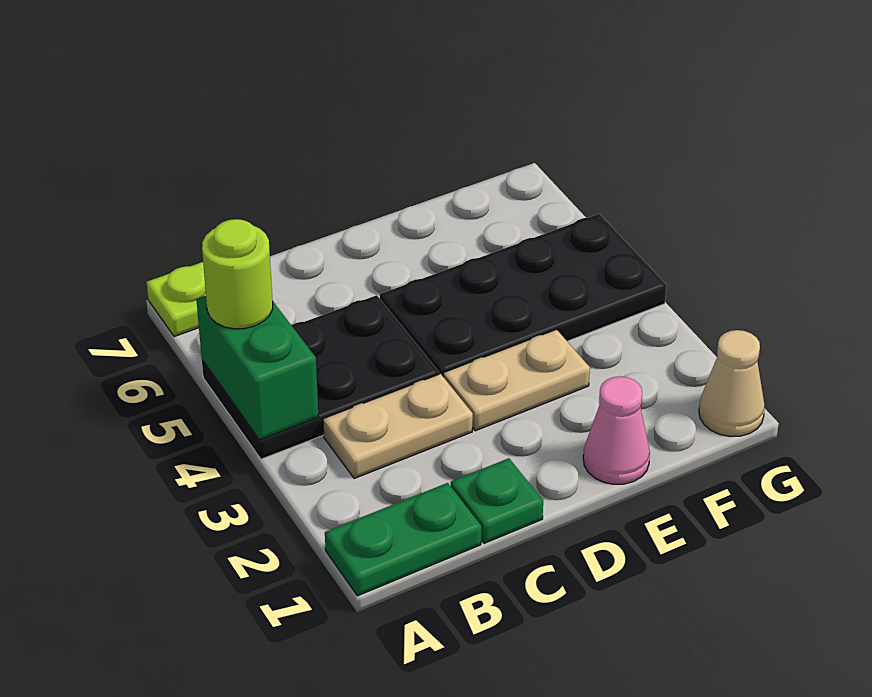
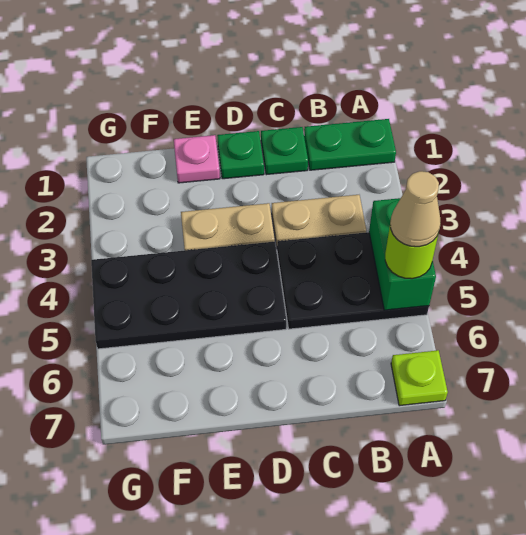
none -> green 1x1 plate [217,131,264,179]
pink 1x1 cone [583,376,650,484] -> pink 1x1 plate [174,135,220,183]
tan 1x1 cone [699,330,765,437] -> tan 1x1 cone moved to [390,171,441,247]

